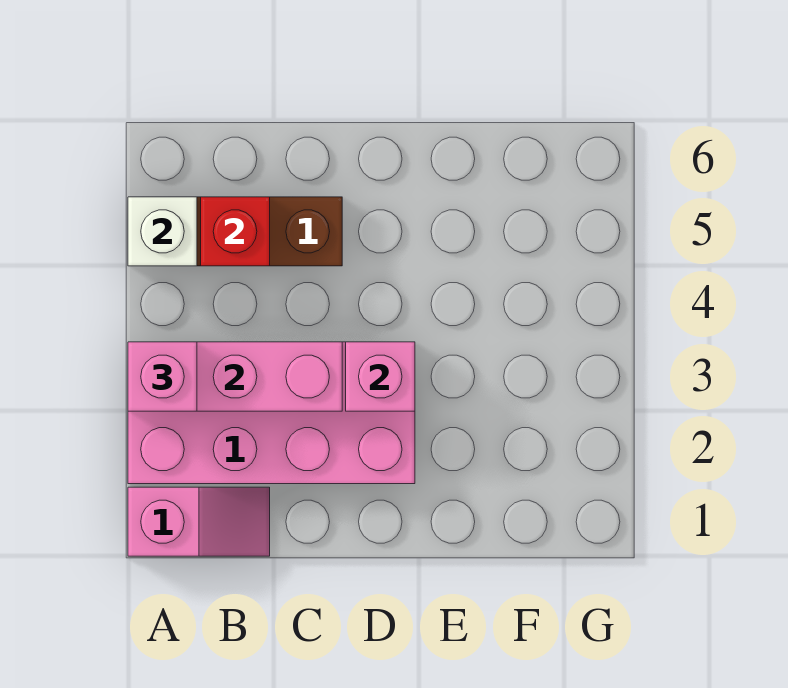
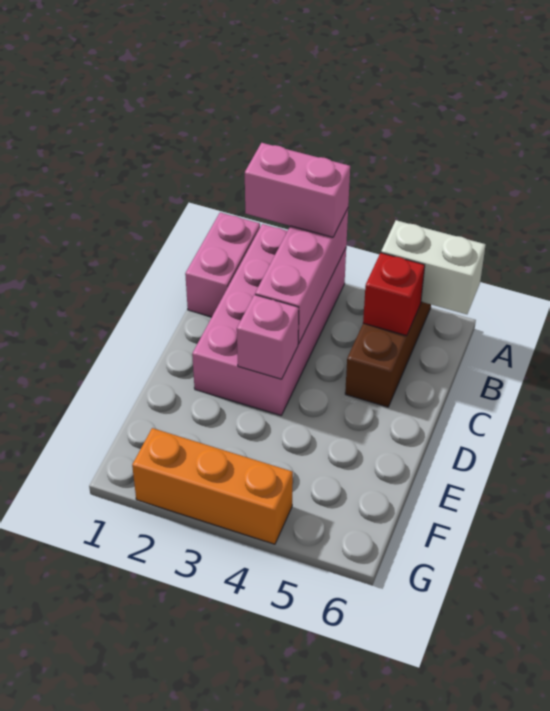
pink 1x2 slope [128,487,270,556] -> pink 1x2 brick [185,212,260,317]
pink 1x1 brick [128,342,197,411] -> pink 1x2 brick [245,143,350,237]
white 1x1 brick [128,197,197,266] -> white 1x2 brick [381,220,486,314]
none -> orange 1x3 brick [132,428,293,544]

